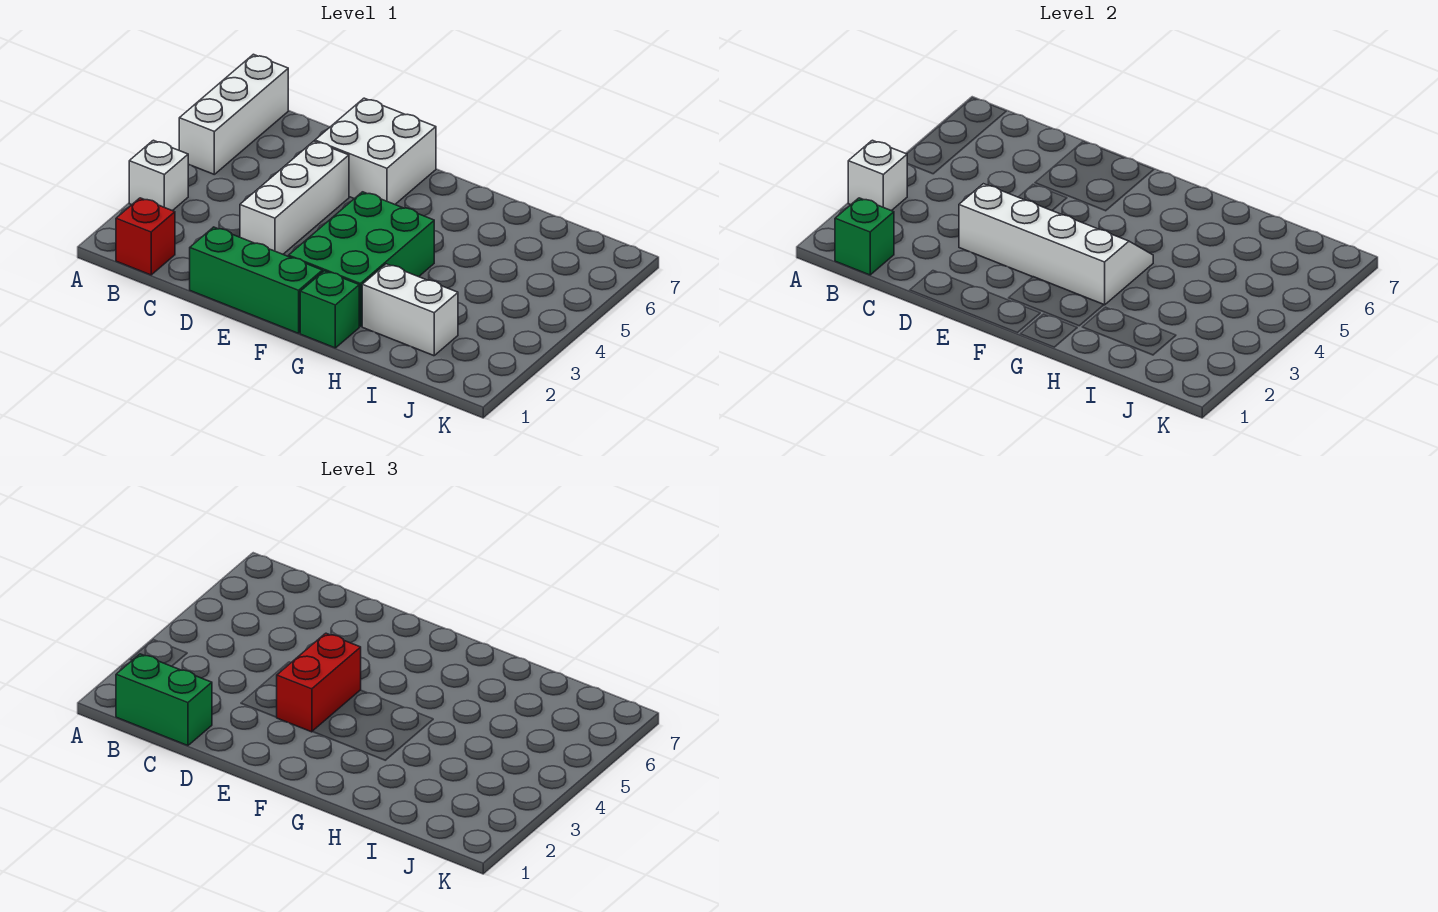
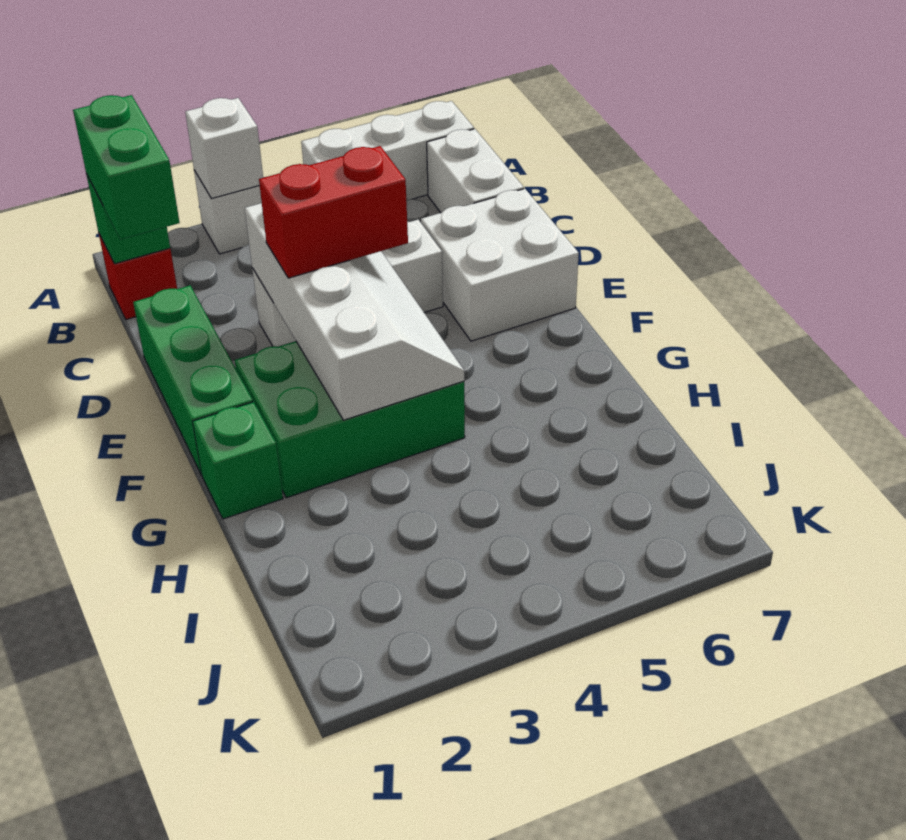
white 1x2 brick [362,264,458,356] -> white 1x2 brick moved to [427,129,524,213]

